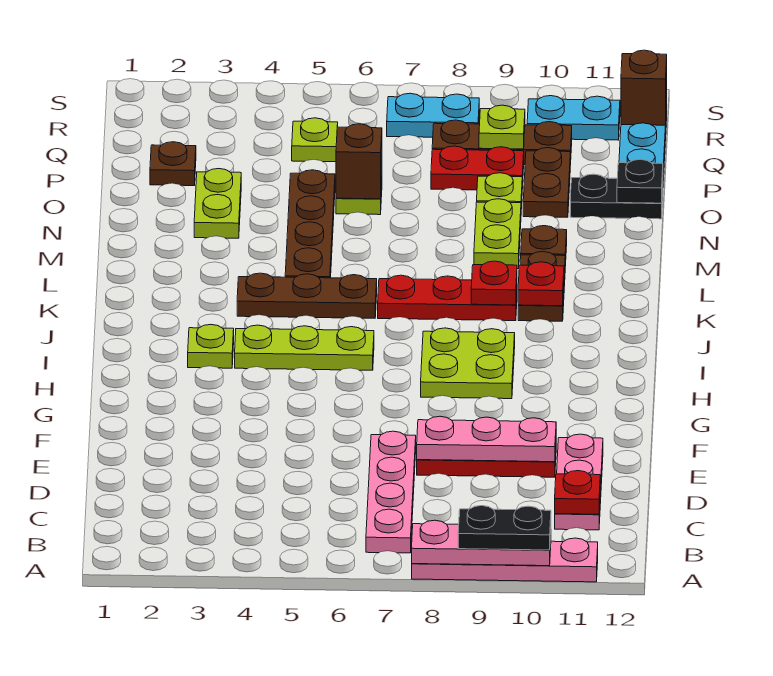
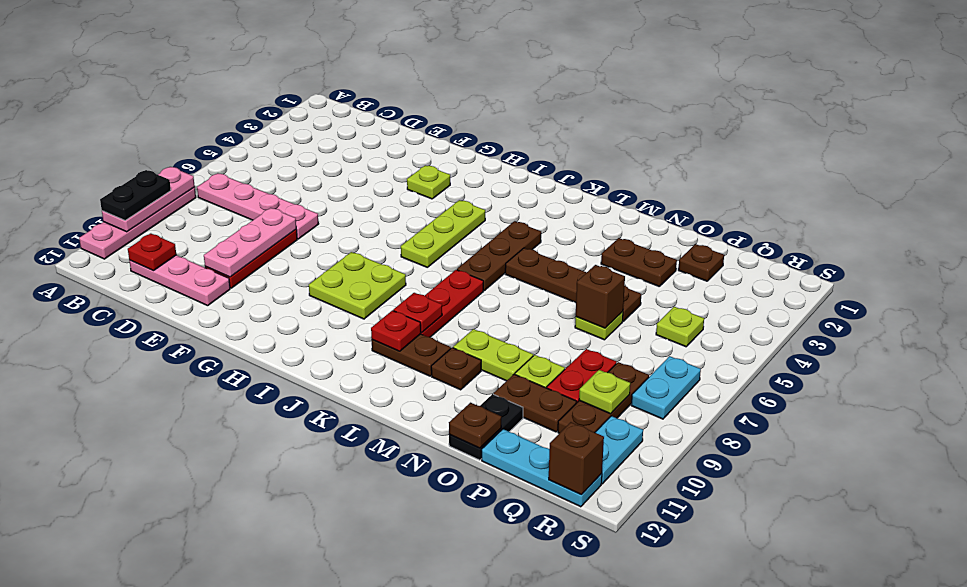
lime 1x1 plate [188,325,234,368] -> lime 1x1 plate moved to [407,165,450,199]
lime 1x2 plate [194,169,241,238] -> brown 1x2 plate [601,238,677,287]
black 1x1 plate [617,159,663,203] -> brown 1x1 plate [449,403,501,448]

